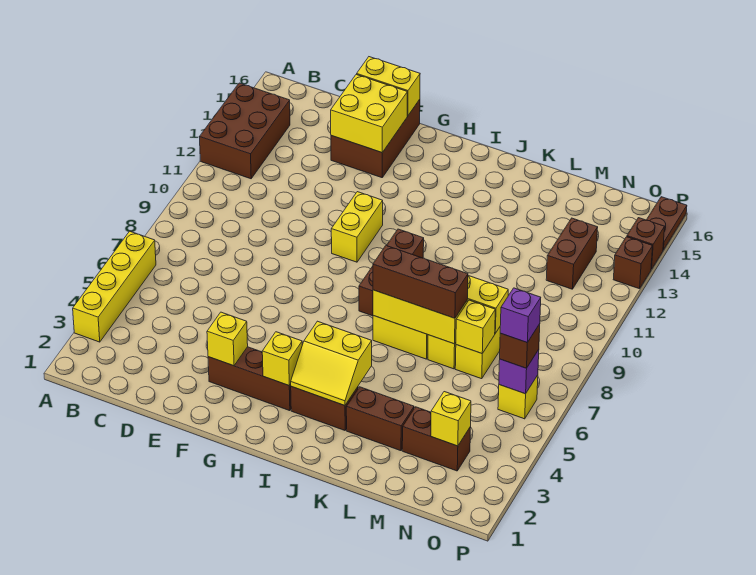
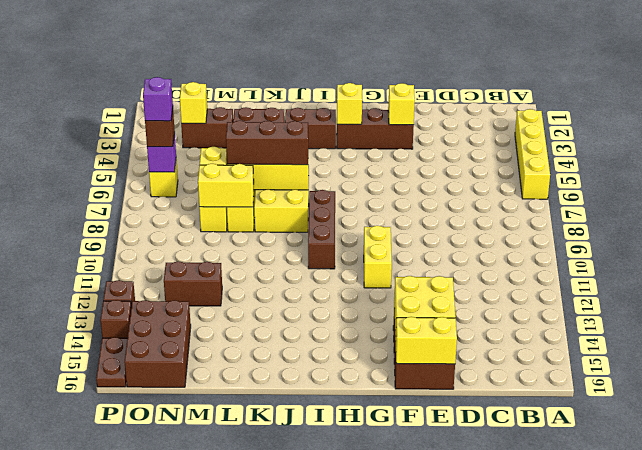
brown 2x3 brick [200,83,290,179] -> brown 2x3 brick moved to [124,300,191,387]
yellow 2x2 slope [291,321,372,406] -> none
brown 1x2 brick [546,218,598,289] -> brown 1x2 brick turned to [164,262,222,306]

